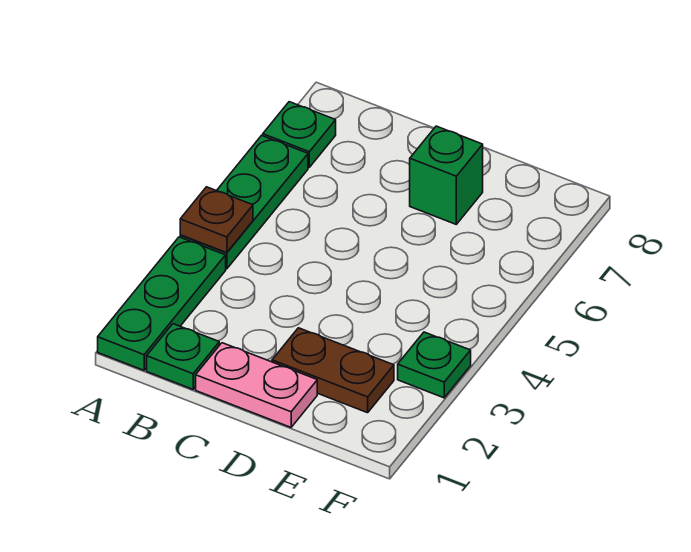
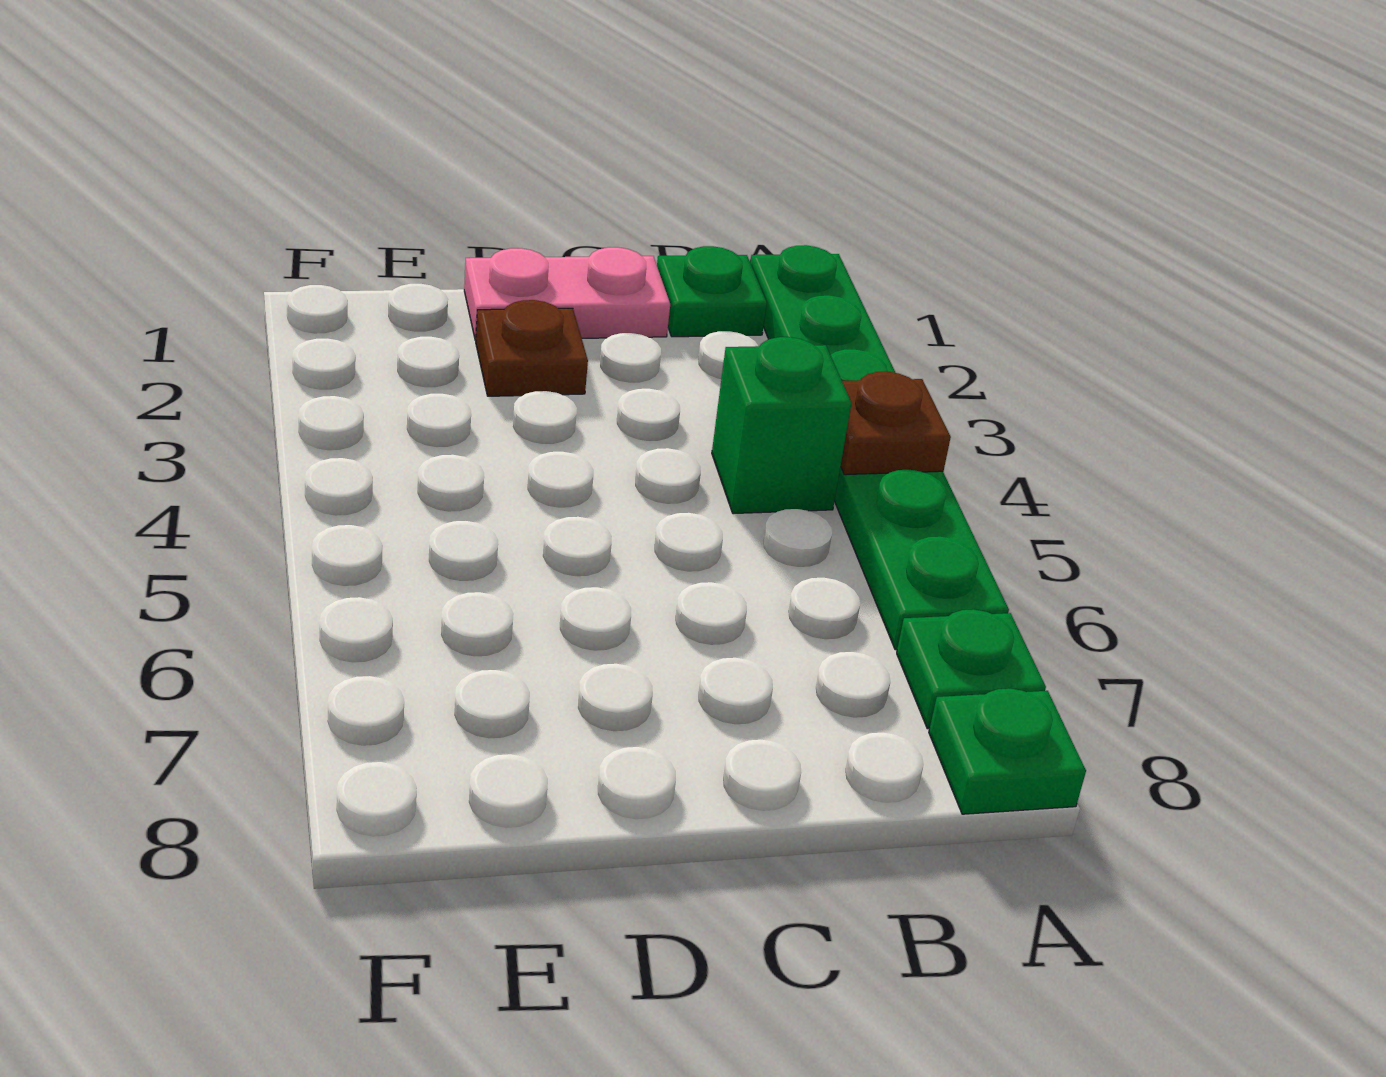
brown 1x2 plate [272,328,394,413] -> brown 1x1 plate [476,300,588,396]
green 1x1 brick [410,126,483,224] -> green 1x1 brick moved to [712,337,851,514]
green 1x1 plate [398,332,471,398] -> green 1x1 plate moved to [929,688,1086,814]

